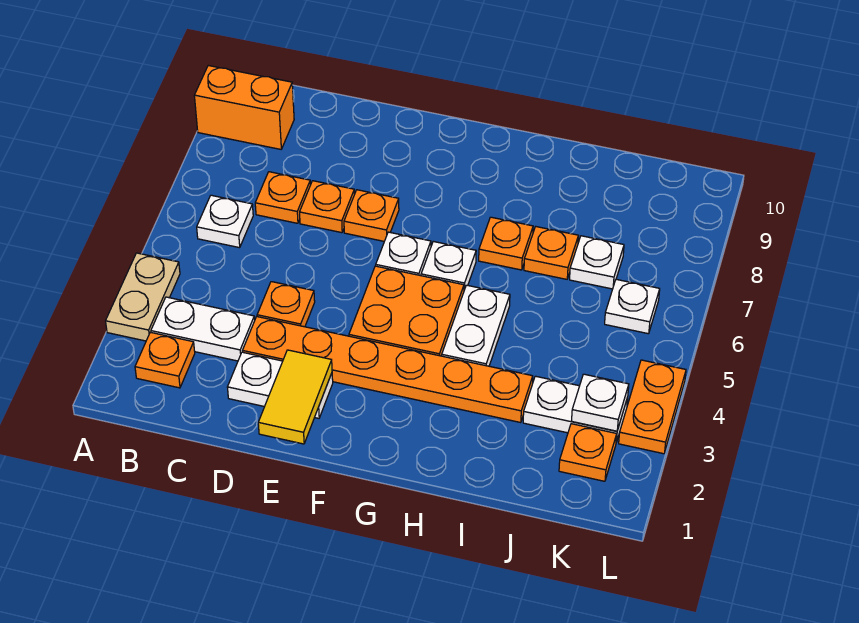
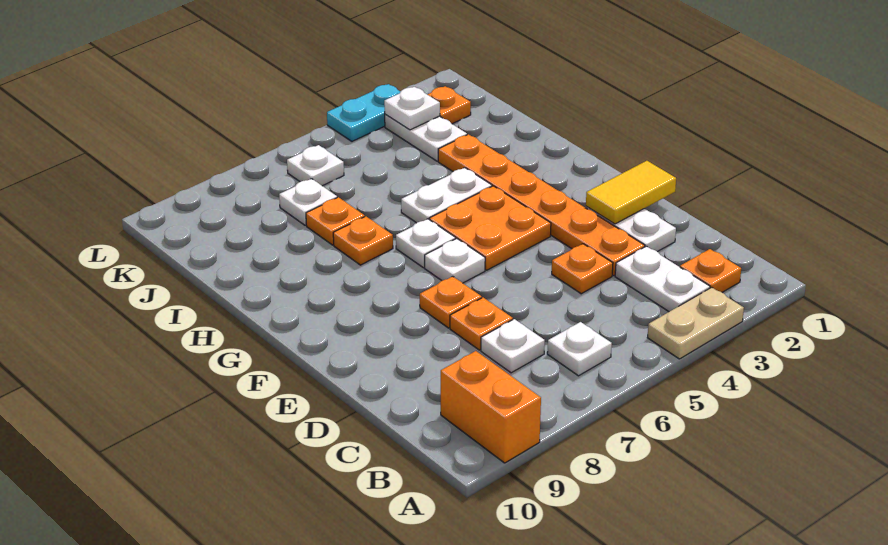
orange 1x1 plate [255,172,310,223] -> white 1x1 plate [481,319,545,373]
orange 1x2 plate [619,360,686,454] -> cyan 1x2 plate [327,84,400,141]

